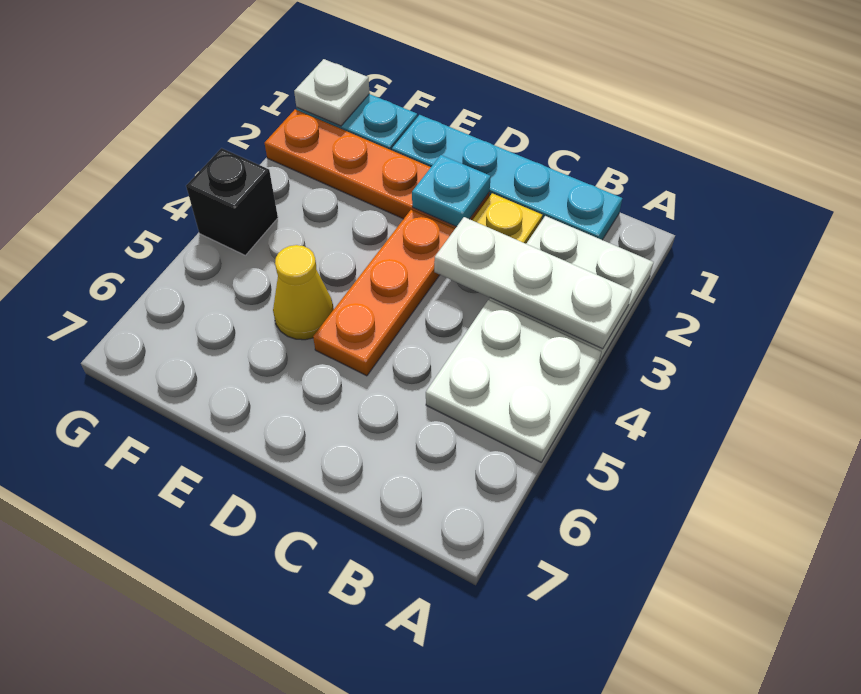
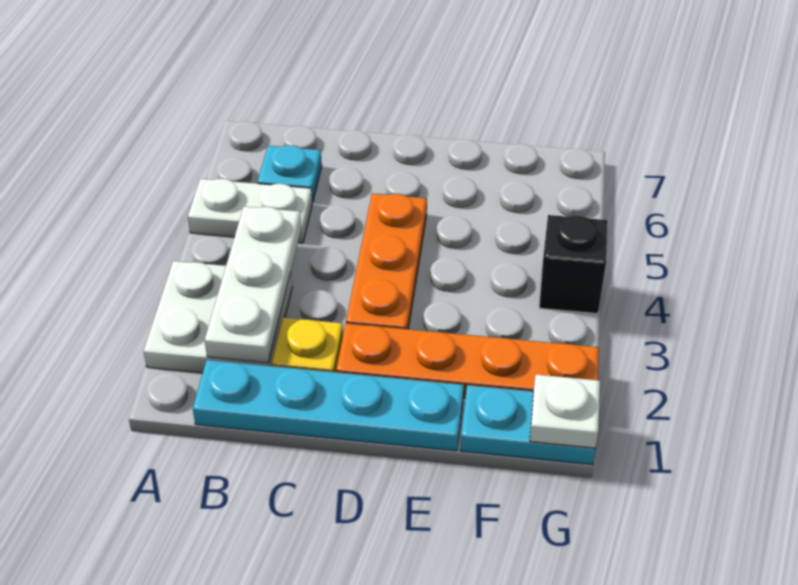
white 1x3 plate [434,217,632,349] -> white 1x3 plate turned to [205,207,301,363]
white 2x2 plate [426,300,601,462] -> white 1x2 plate [188,179,312,243]
cyan 1x1 plate [412,155,491,227] -> cyan 1x1 plate moved to [258,145,322,203]
yellow 1x1 cone [273,245,334,340] -> none

